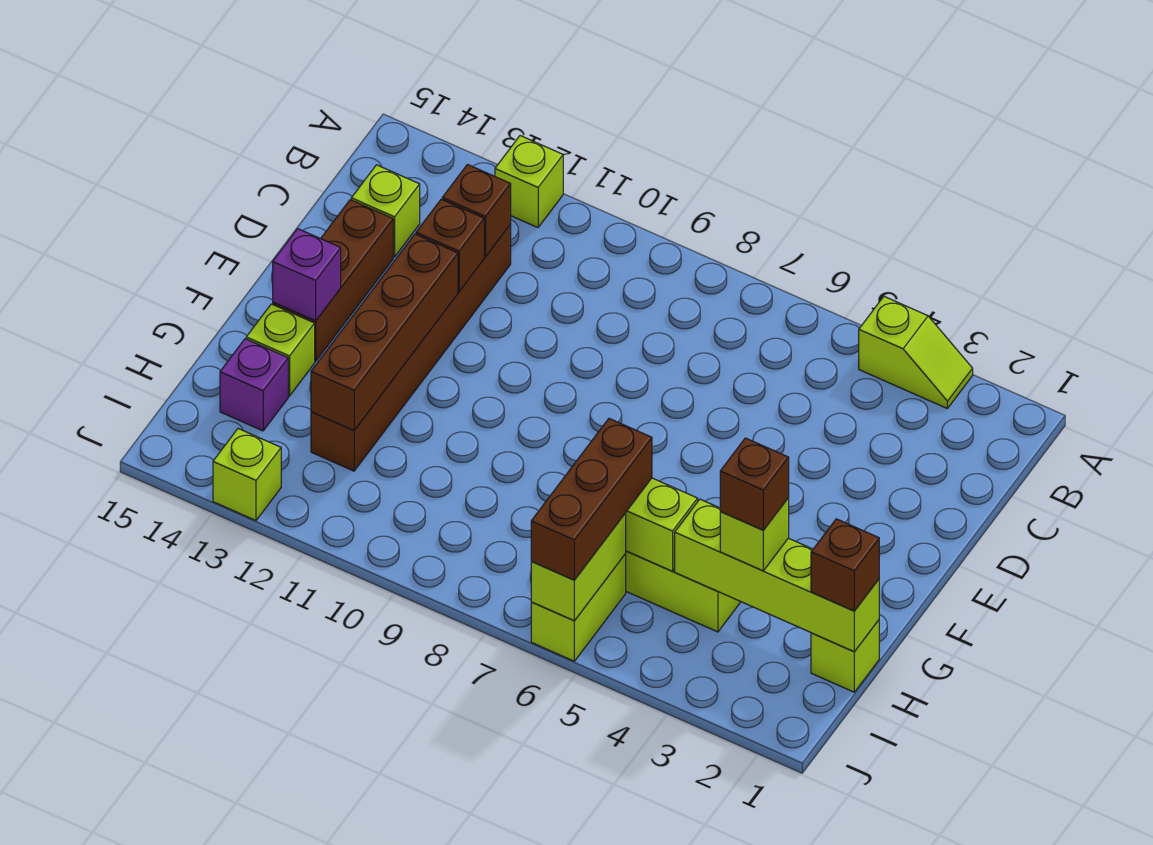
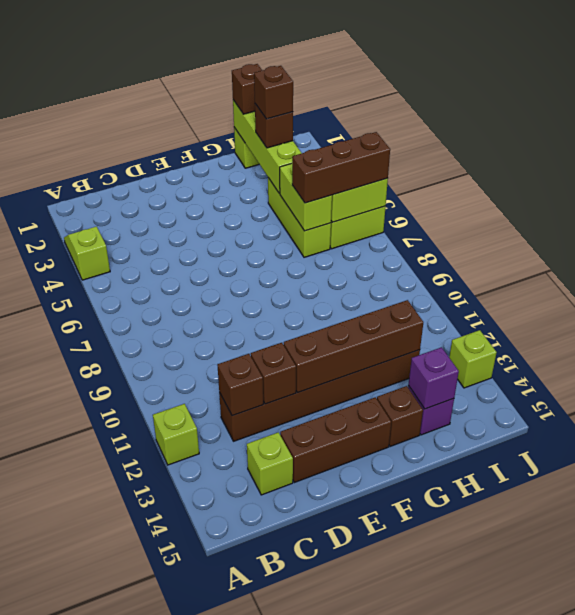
purple 1x1 brick [273,229,341,321] -> purple 1x1 brick moved to [408,347,459,409]
lime 1x1 brick [246,304,315,396] -> brown 1x1 brick [377,386,423,446]
lime 1x1 brick [720,498,789,571] -> brown 1x1 brick [255,104,293,148]

